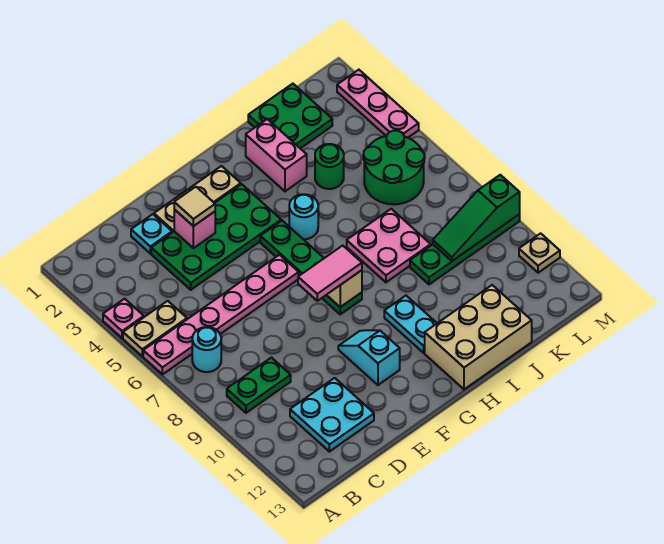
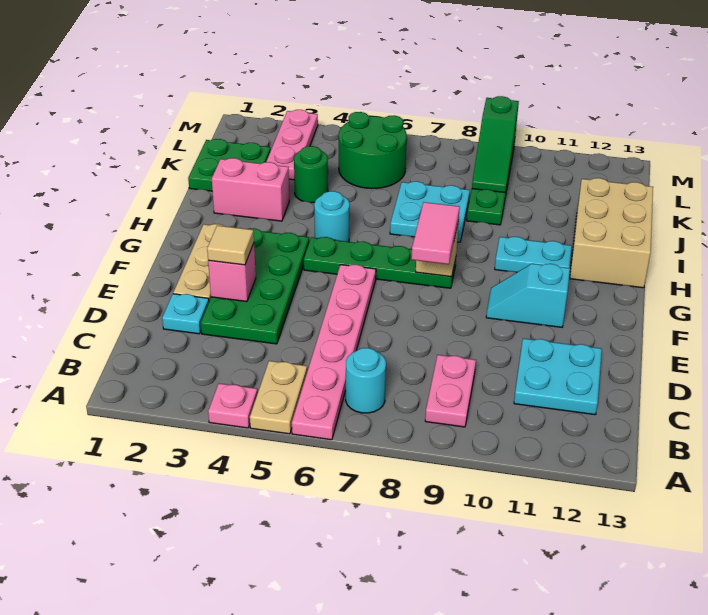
green 1x2 plate [227,358,291,413] -> pink 1x2 plate [425,355,476,427]
pink 2x2 plate [347,209,431,282] -> cyan 2x2 plate [390,181,470,242]
pink 1x3 plate [337,70,419,138] -> pink 1x3 plate turned to [266,110,318,180]
tan 1x1 plate [519,233,560,273] -> none

